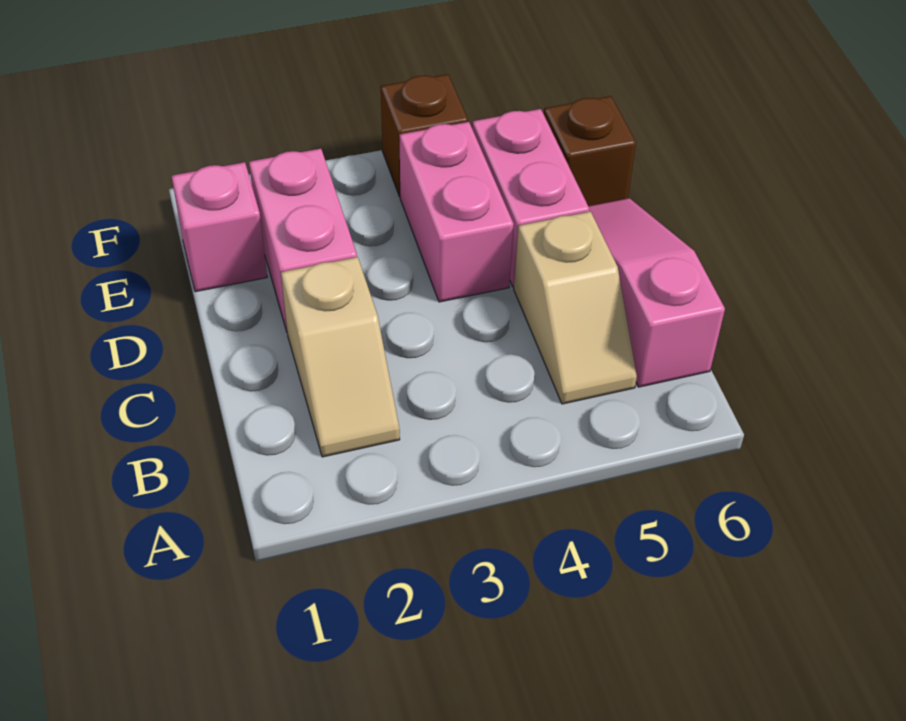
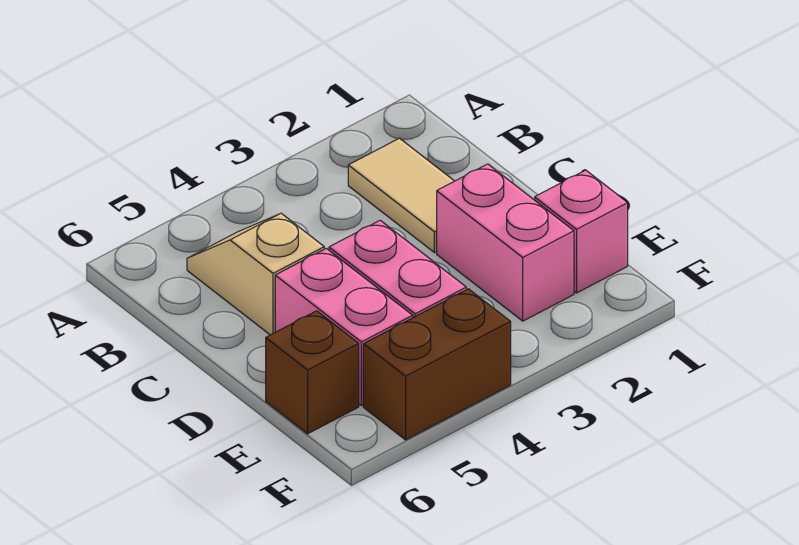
tan 1x2 slope [281,257,400,457] -> tan 1x2 tile [348,138,454,253]
pink 1x3 slope [588,198,725,387] -> none
brown 1x1 brick [381,74,468,197] -> brown 1x2 brick [363,289,511,440]

